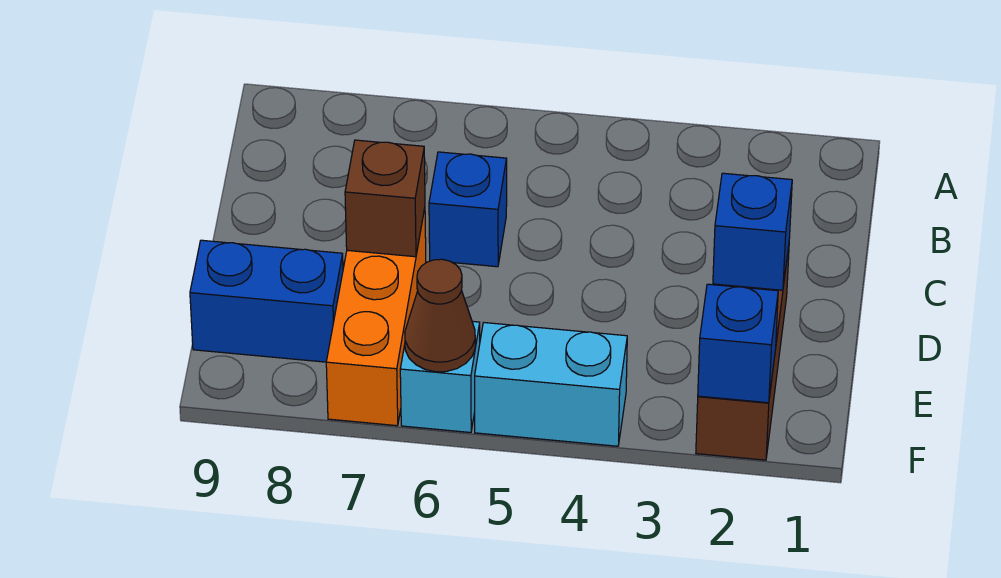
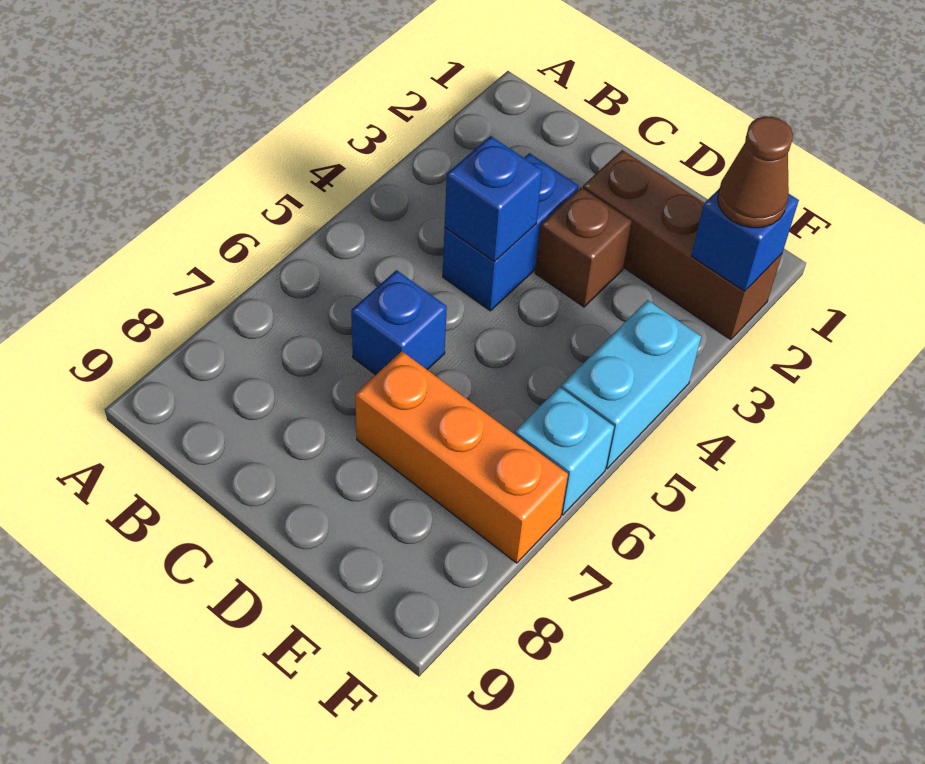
blue 1x1 brick [713,173,792,290] -> blue 1x1 brick moved to [445,136,542,262]
brown 1x1 brick [345,140,425,257] -> brown 1x1 brick moved to [535,187,632,307]
blue 1x2 brick [190,240,343,362] -> blue 1x2 brick moved to [443,153,579,311]
brown 1x1 cone [405,259,475,372] -> brown 1x1 cone moved to [718,116,793,228]

